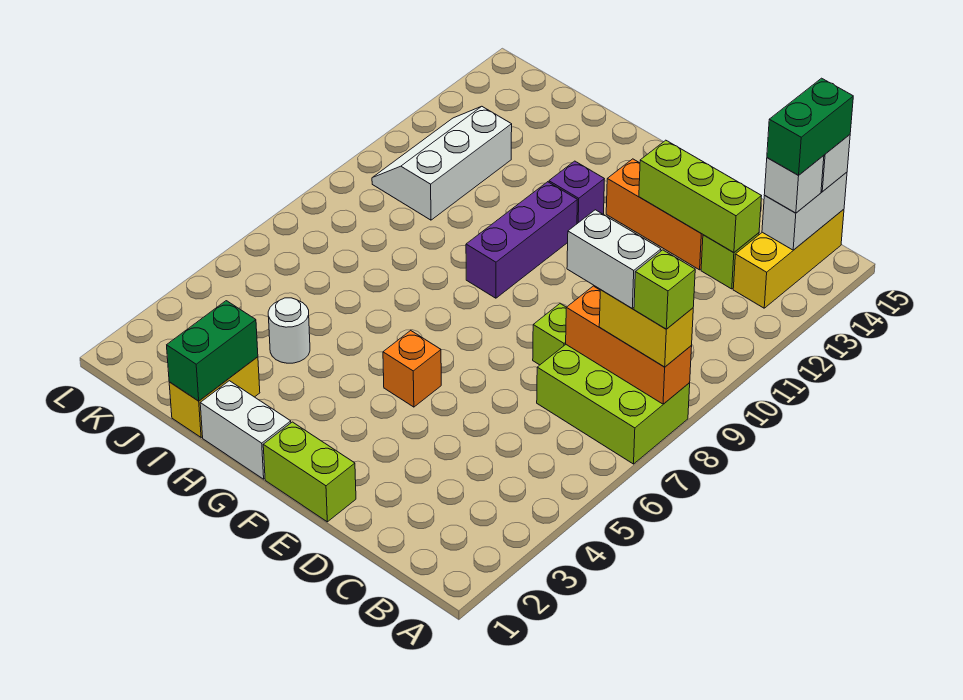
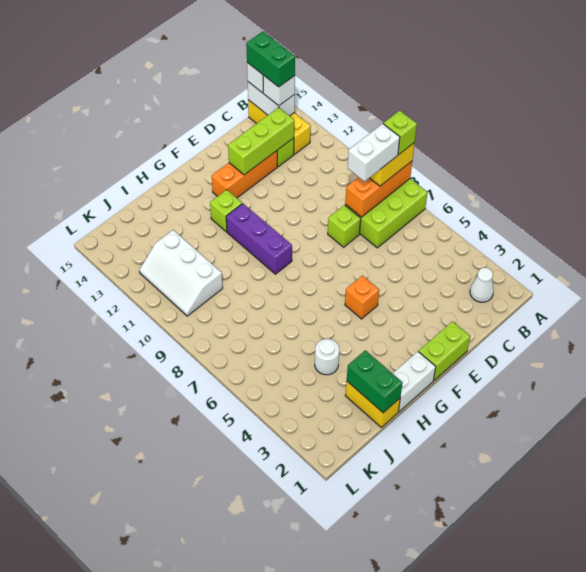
none -> white 1x1 cone [470,268,494,302]
purple 1x1 brick [549,161,604,224] -> lime 1x1 brick [210,190,242,232]

